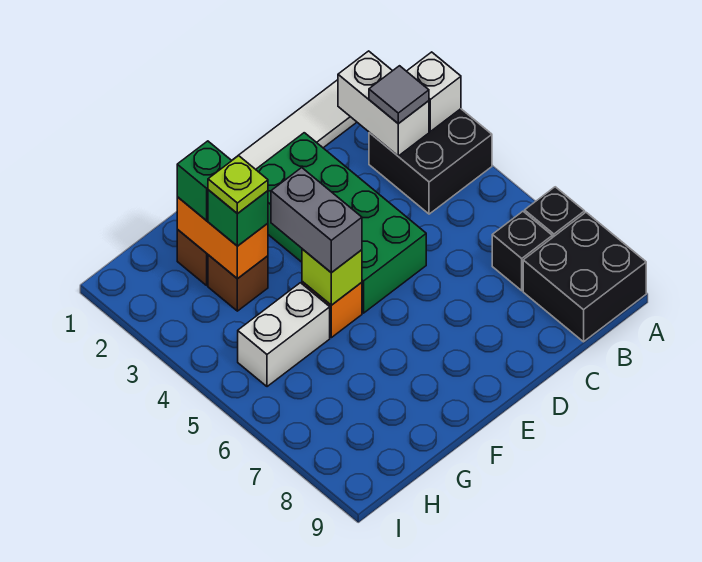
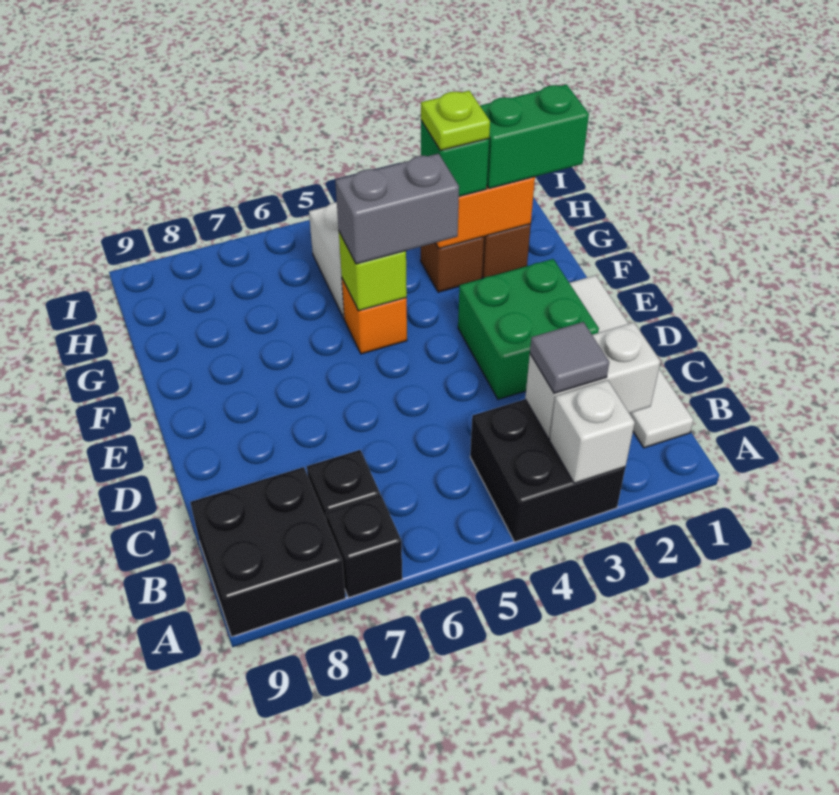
green 2x4 brick [256,133,426,313] -> green 2x2 brick [458,259,599,399]
green 1x1 brick [177,141,232,221] -> green 1x2 brick [480,84,589,189]

